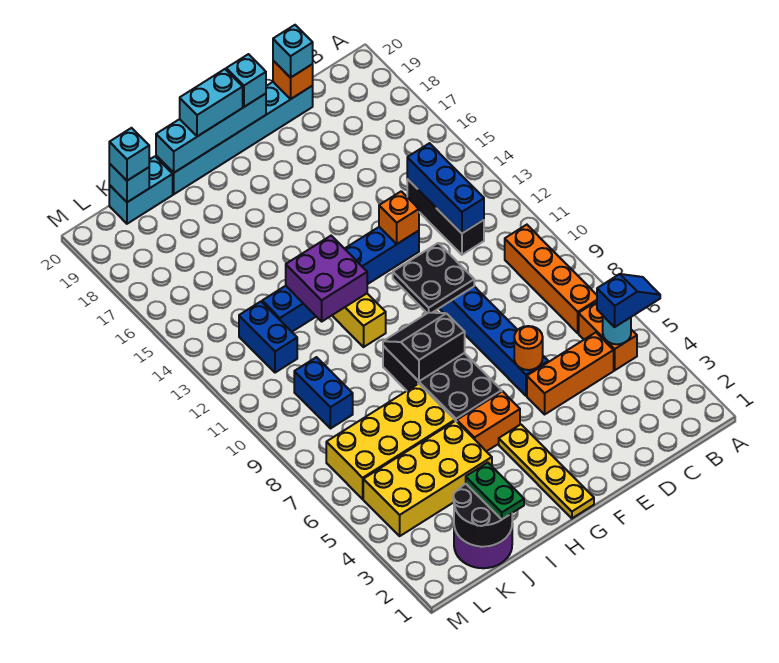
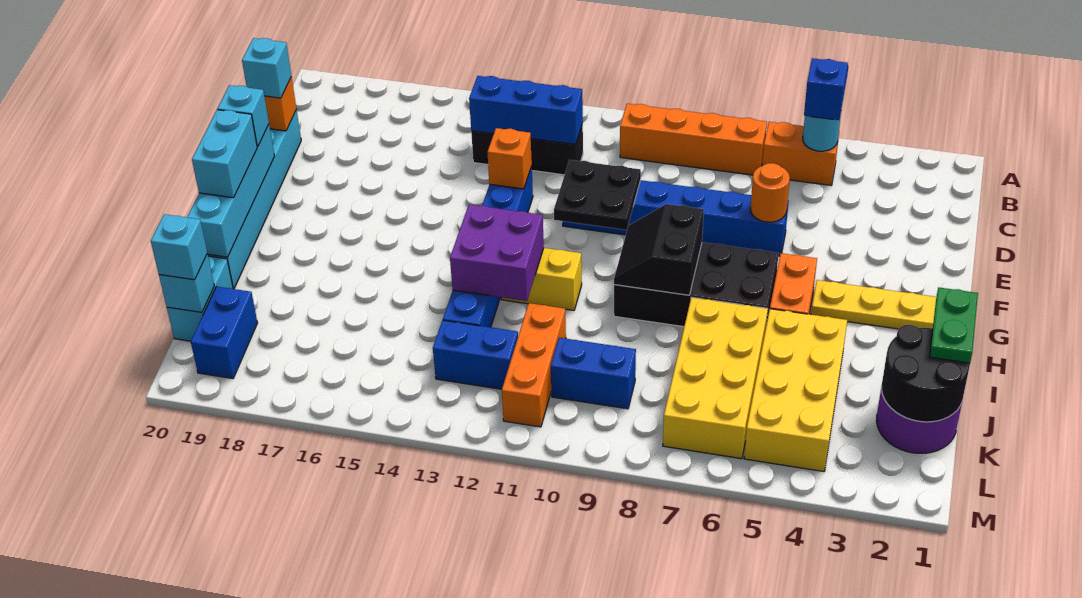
orange 1x3 brick [527,332,614,414] -> orange 1x3 brick moved to [502,303,566,427]
green 1x2 plate [466,463,524,519] -> green 1x2 plate turned to [930,287,978,363]
none -> blue 1x2 brick [191,287,257,379]

